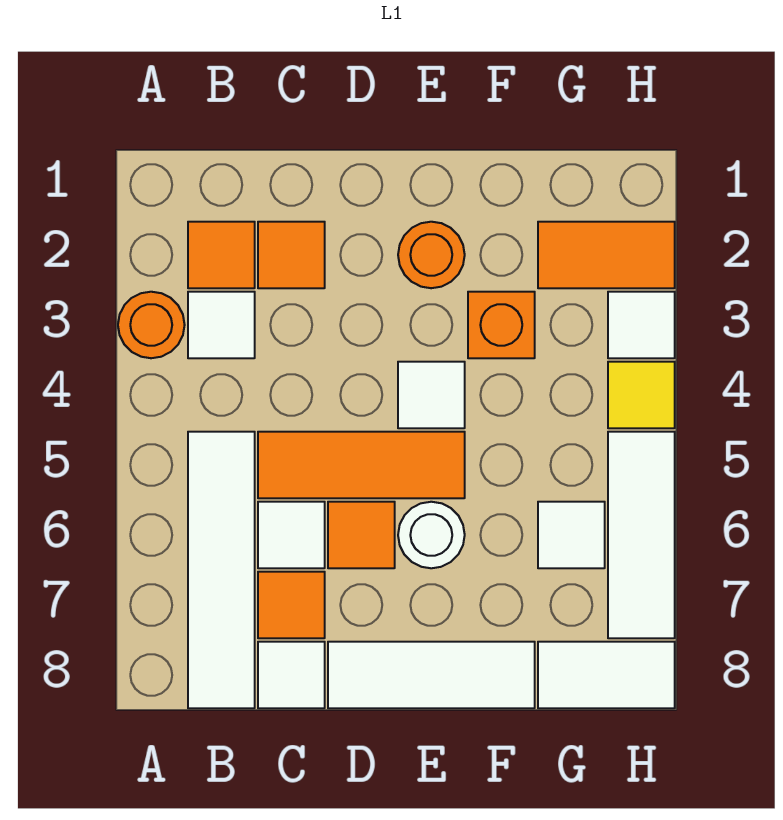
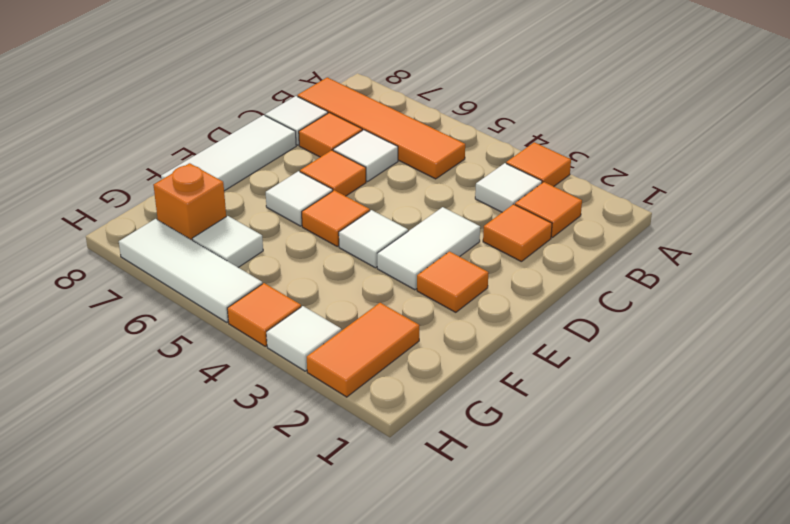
orange 1x1 round brick [118,292,185,358] -> orange 1x1 tile [506,142,571,186]
white 1x4 tile [188,432,255,708] -> orange 1x4 tile [297,77,465,179]
orange 1x3 tile [258,432,465,498] -> orange 1x1 tile [302,190,370,246]
orange 1x1 round brick [398,222,465,288] -> orange 1x1 tile [417,252,488,312]
white 1x1 round brick [398,502,465,568] -> white 1x1 tile [266,171,333,226]
orange 1x1 brick [468,292,535,358] -> orange 1x1 brick moved to [154,163,226,240]
white 1x2 tile [538,642,675,708] -> white 1x2 tile moved to [377,207,480,290]
yellow 1x1 tile [608,362,675,428] -> orange 1x1 tile [227,283,301,346]

